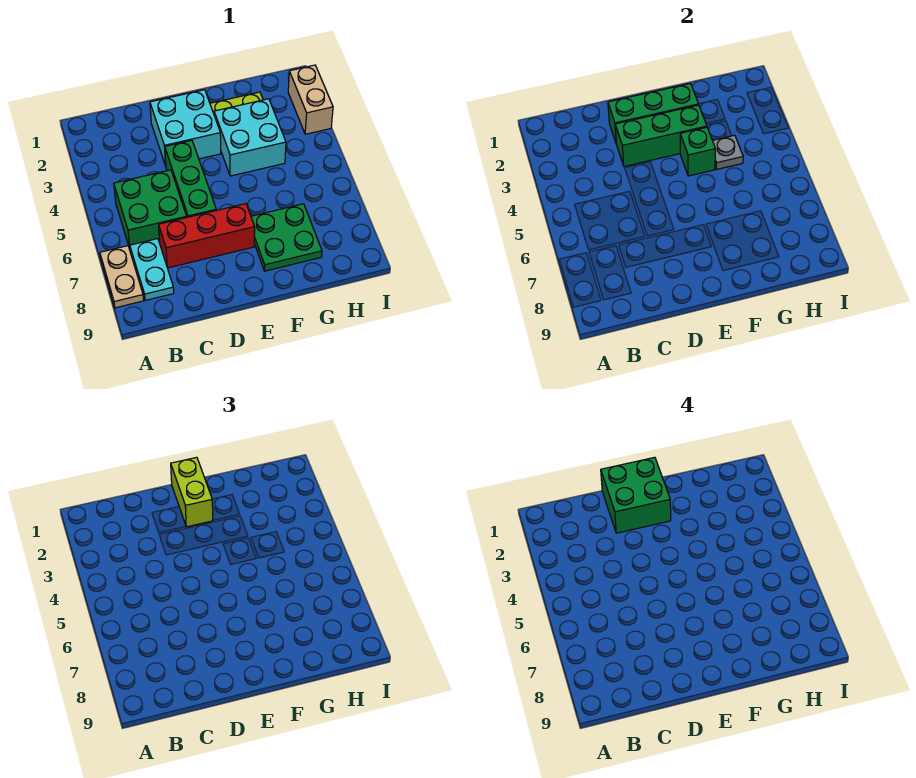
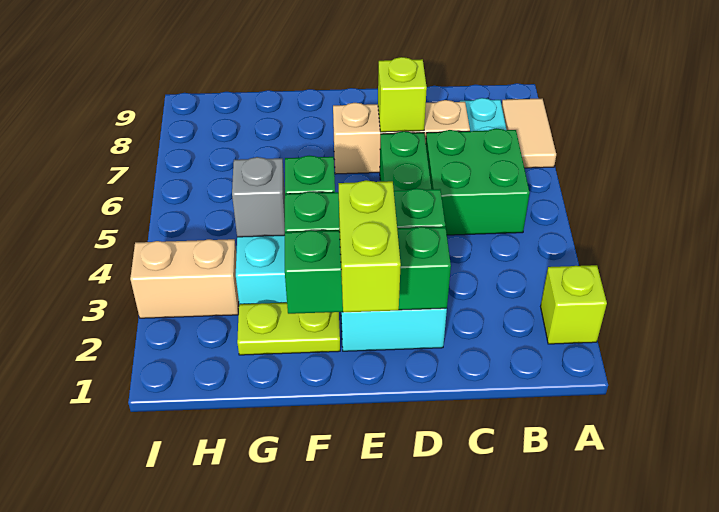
none -> lime 1x1 brick [541,265,607,344]
tan 1x2 plate [100,246,144,308] -> tan 1x2 tile [502,99,556,168]
red 1x3 brick [159,204,255,268] -> tan 1x3 brick [333,100,470,174]
green 2x2 brick [601,457,671,533] -> none
none -> lime 1x1 brick [378,57,427,132]
green 2x2 plate [251,204,322,271] -> none
grey 1x1 plate [713,135,743,169] -> grey 1x1 brick [232,157,285,237]
tan 1x2 brick [288,65,333,134] -> tan 1x2 brick turned to [130,239,239,318]

